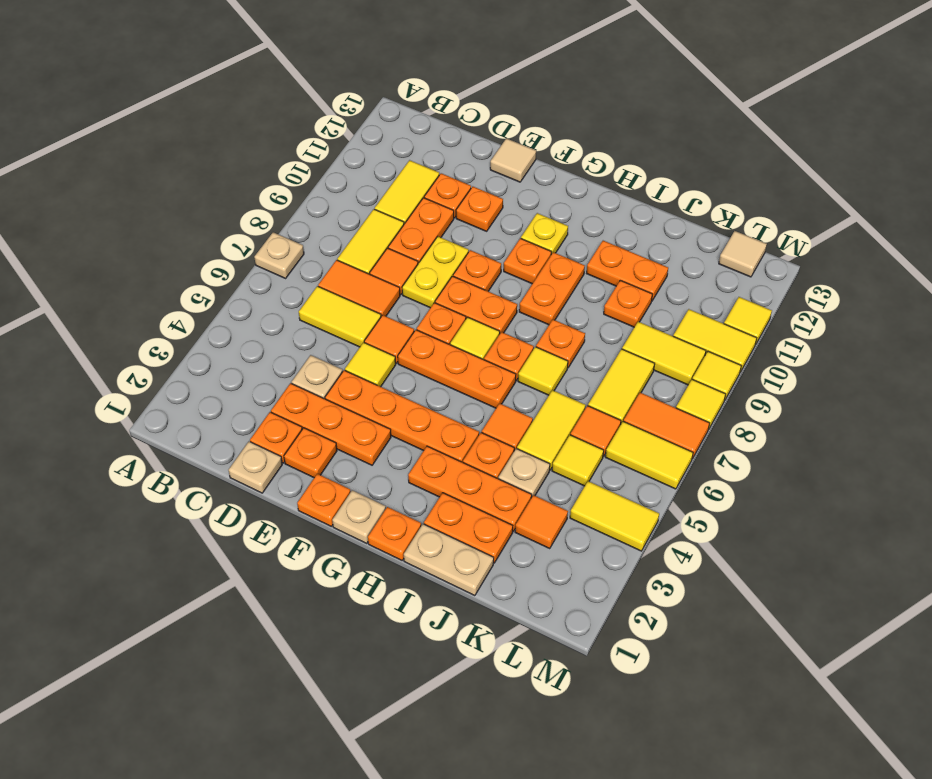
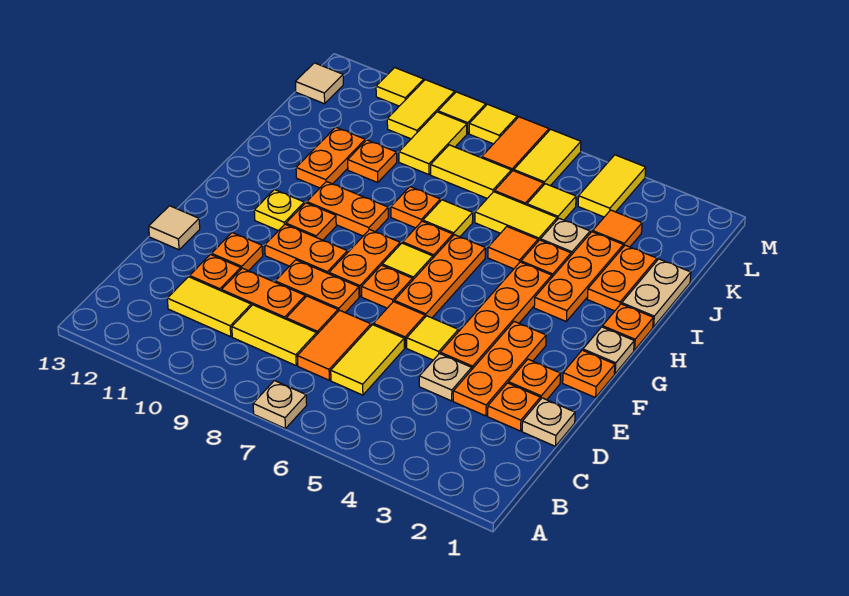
yellow 1x2 plate [402,237,469,308] -> orange 1x2 plate [275,260,359,313]
orange 1x1 plate [453,250,501,291] -> orange 1x2 plate [265,224,347,274]

